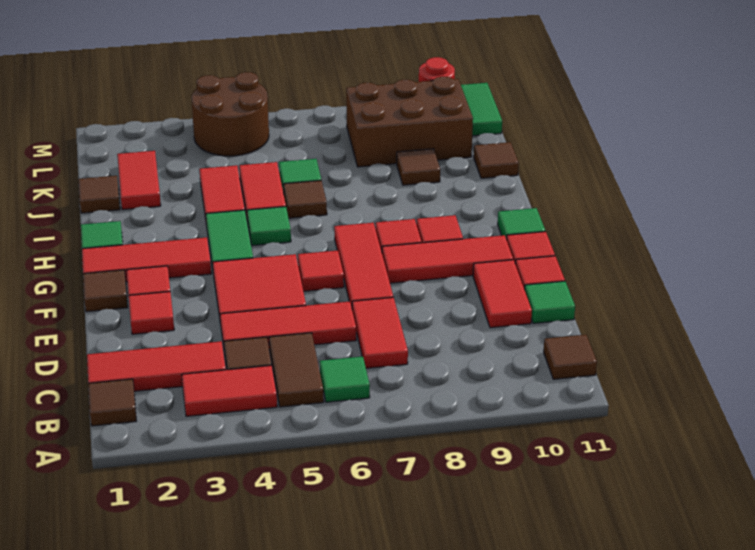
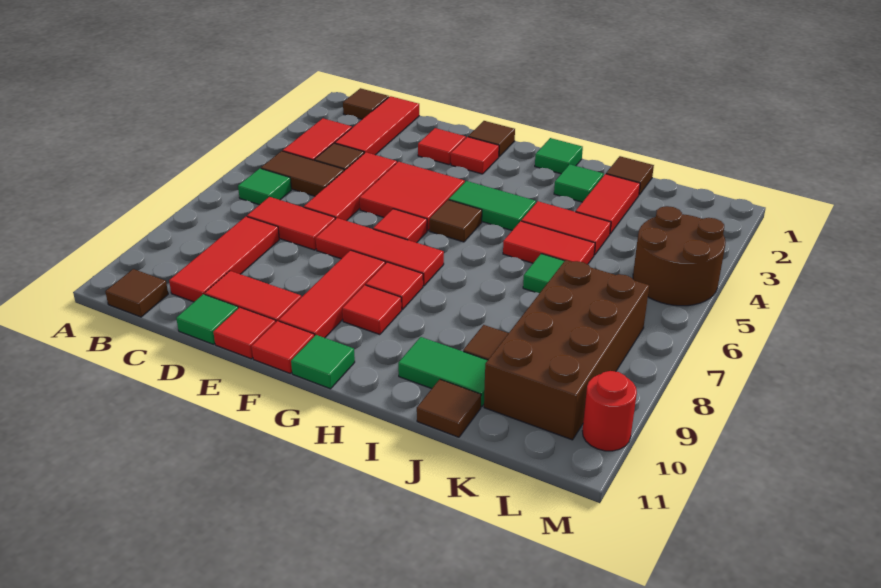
red 1x3 tile [82,238,211,282] -> red 1x3 tile moved to [169,217,279,302]
green 1x1 tile [247,207,291,246] -> green 1x1 tile moved to [554,164,604,202]
brown 1x1 tile [283,180,327,218] -> brown 1x1 tile moved to [430,200,482,242]
red 1x2 tile [117,151,161,210] -> red 1x2 tile turned to [575,174,640,234]
brown 2x3 brick [346,76,473,167] -> brown 2x4 brick [484,260,649,440]
green 1x2 tile [461,83,502,136] -> green 1x2 tile moved to [398,337,488,407]

